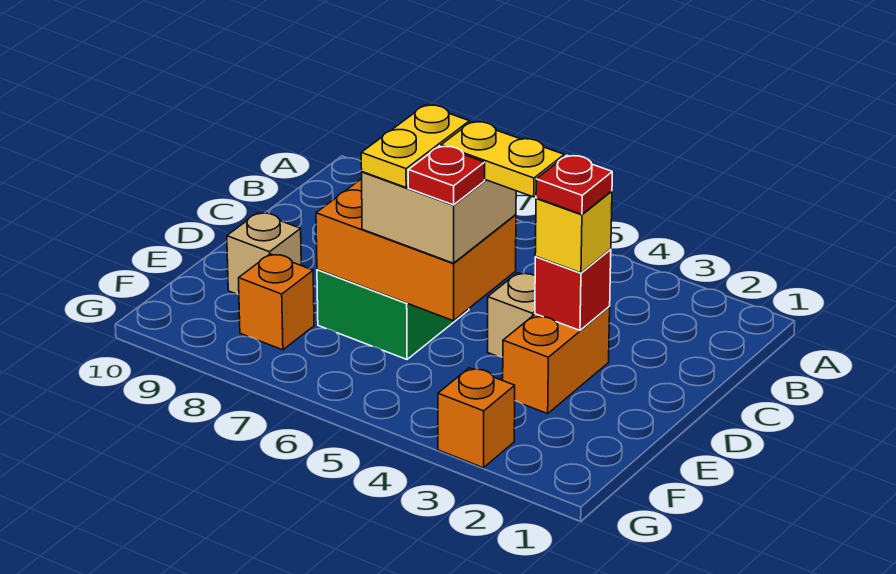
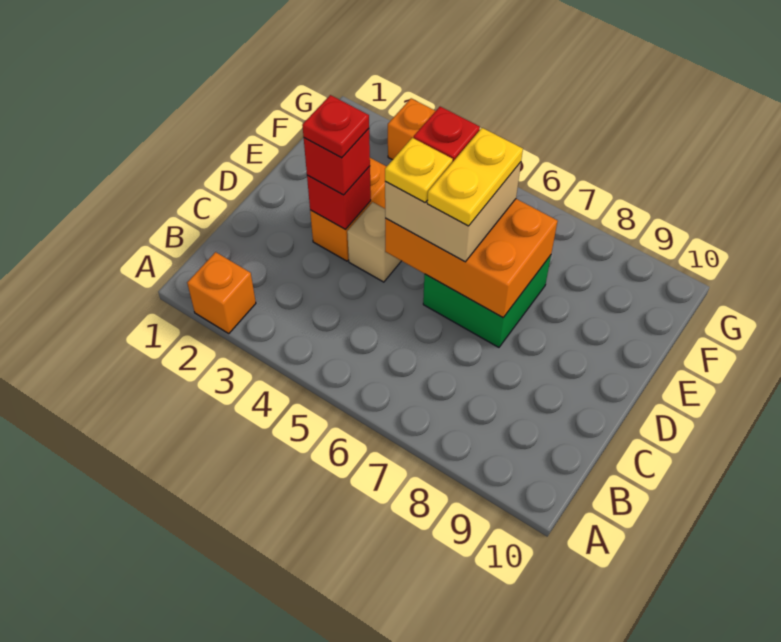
yellow 1x1 brick [535,191,612,273] -> red 1x1 brick [304,129,370,195]
yellow 1x2 plate [441,122,564,197] -> yellow 1x1 plate [385,138,453,203]
tan 1x1 brick [227,213,301,295] -> none
orange 1x1 brick [239,254,314,350] -> orange 1x1 brick moved to [187,252,256,334]

